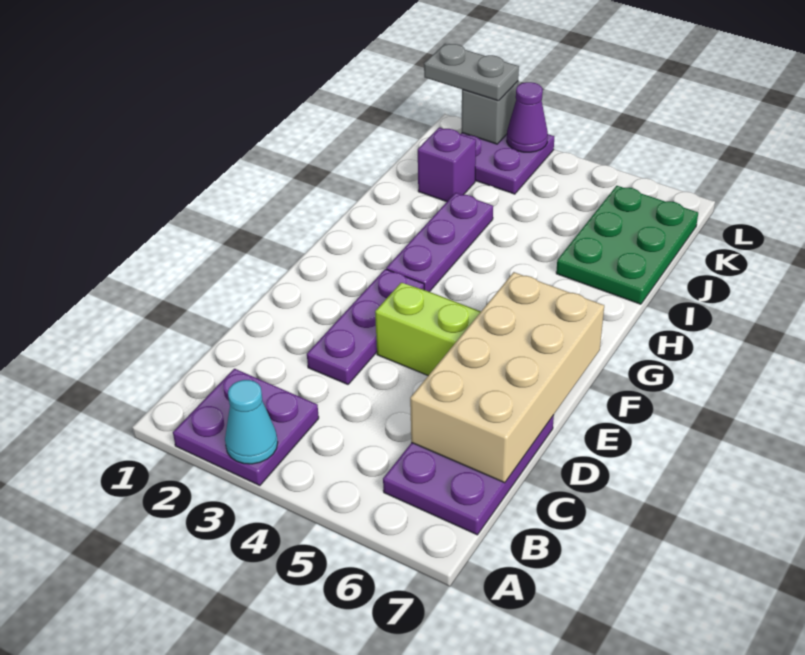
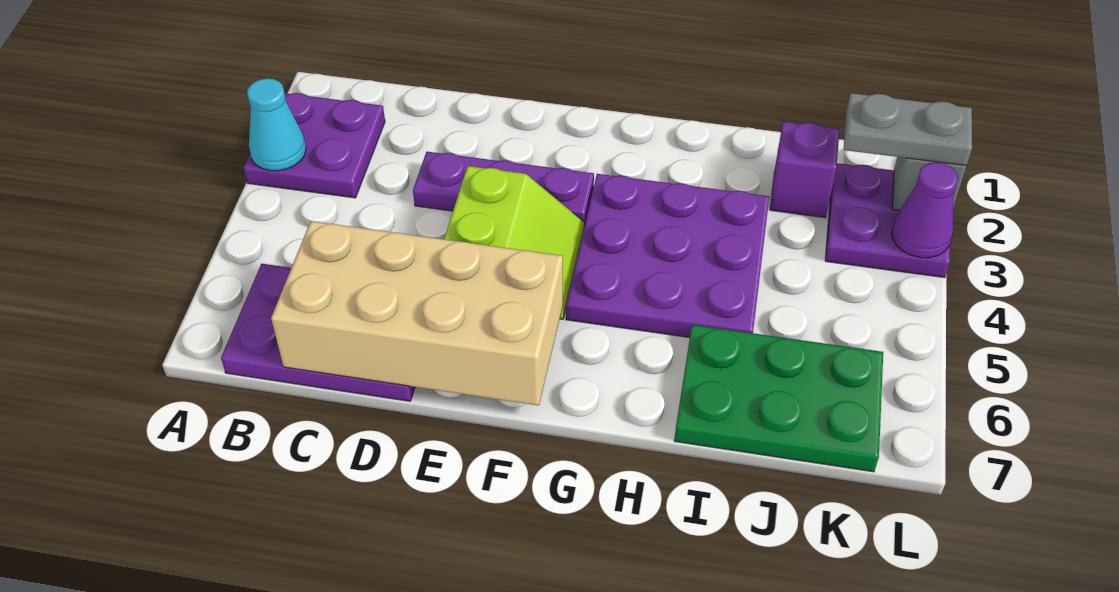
purple 1x3 plate [386,193,493,292] -> purple 3x3 plate [566,174,769,338]
grey 1x2 plate [424,44,519,101] -> grey 1x2 plate turned to [844,93,972,166]

